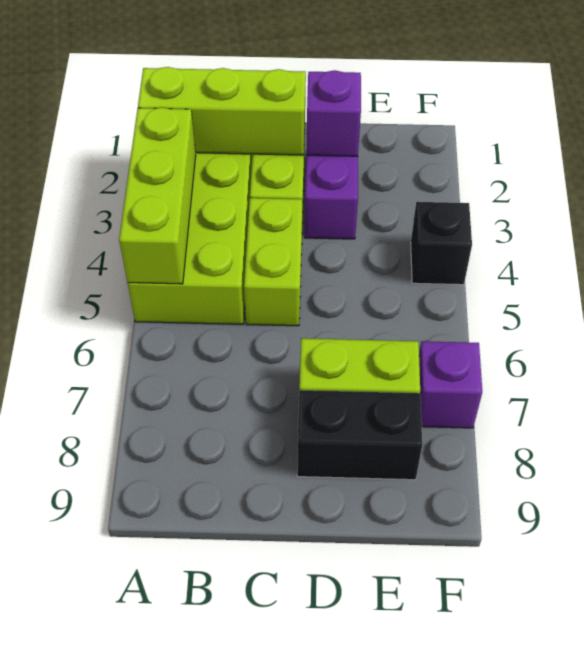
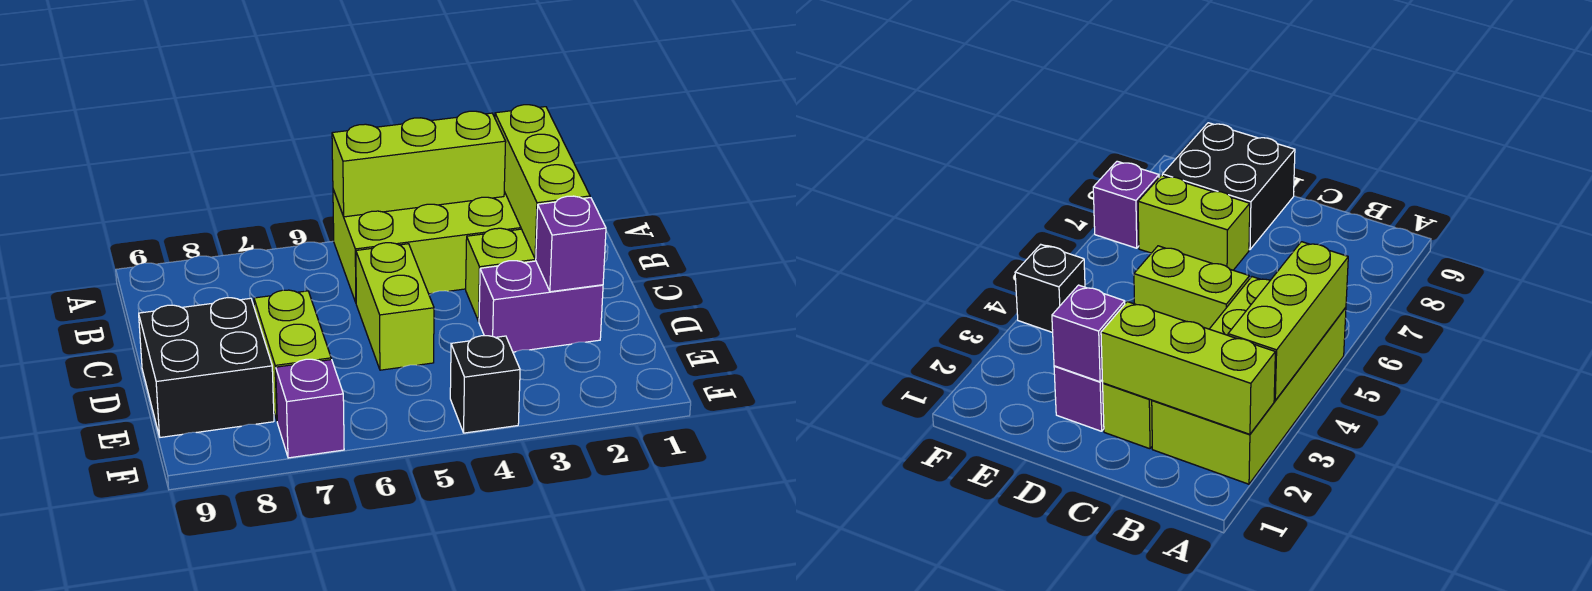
lime 1x2 brick [244,198,302,326] -> lime 1x2 brick turned to [356,243,434,370]
black 1x2 brick [297,390,422,480] -> black 2x2 brick [139,298,274,437]

